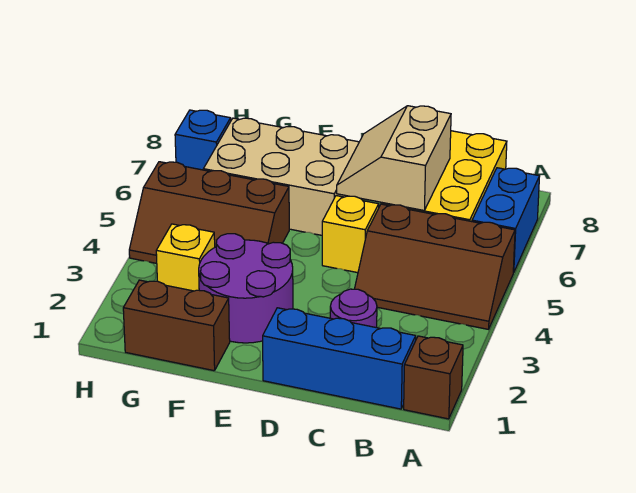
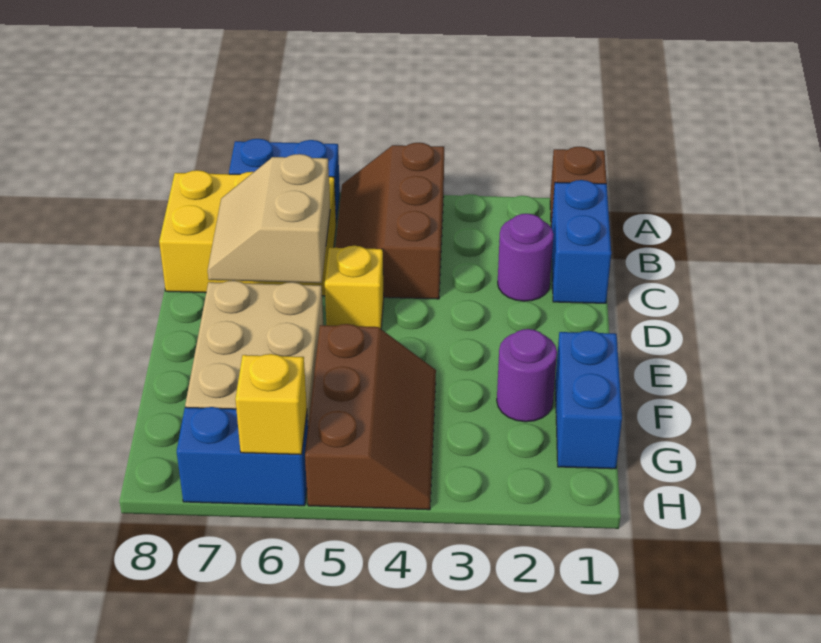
brown 2x3 slope [355,204,515,329] -> brown 2x3 slope turned to [335,143,444,299]
blue 1x3 brick [263,308,416,409] -> blue 1x2 brick [551,180,611,303]
tan 2x2 slope [337,106,451,210] -> tan 2x2 slope turned to [208,154,330,283]
purple 2x2 round brick [199,234,293,343] -> purple 1x1 round brick [497,329,557,422]
brown 1x2 brick [123,280,230,371] -> blue 1x2 brick [555,331,622,469]
yellow 1x1 brick [156,224,215,291] -> yellow 1x1 brick moved to [235,354,307,455]
blue 1x1 brick [175,110,231,170] -> blue 1x2 brick [177,407,308,506]

